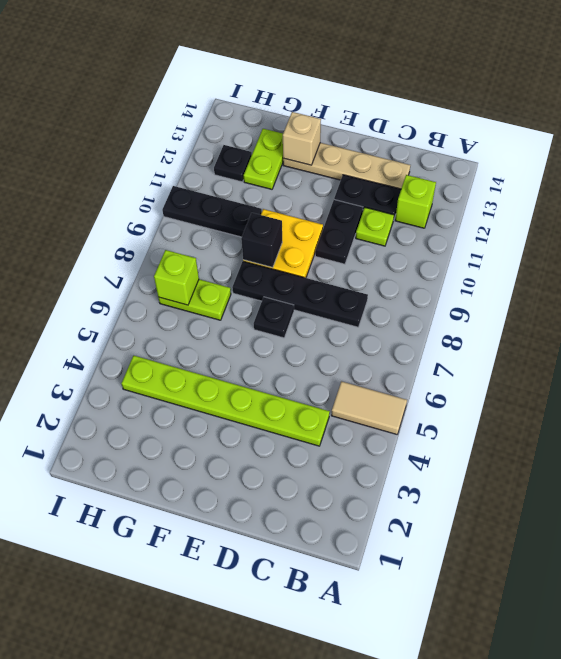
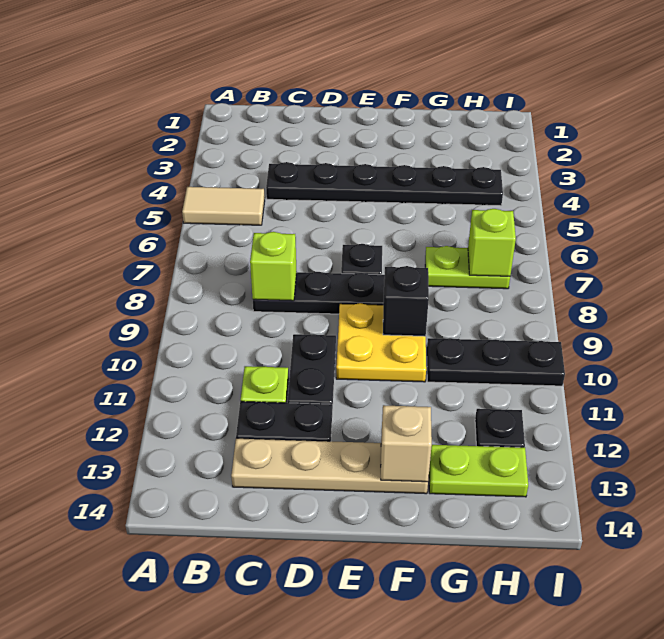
lime 1x1 brick [395,175,436,228] -> lime 1x1 brick moved to [250,232,297,301]
lime 1x6 plate [121,356,330,446] -> black 1x6 plate [266,162,503,206]
lime 1x2 plate [244,129,283,189] -> lime 1x2 plate turned to [429,445,528,497]

